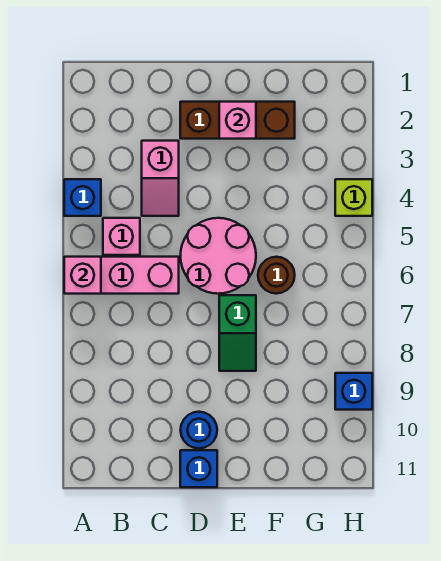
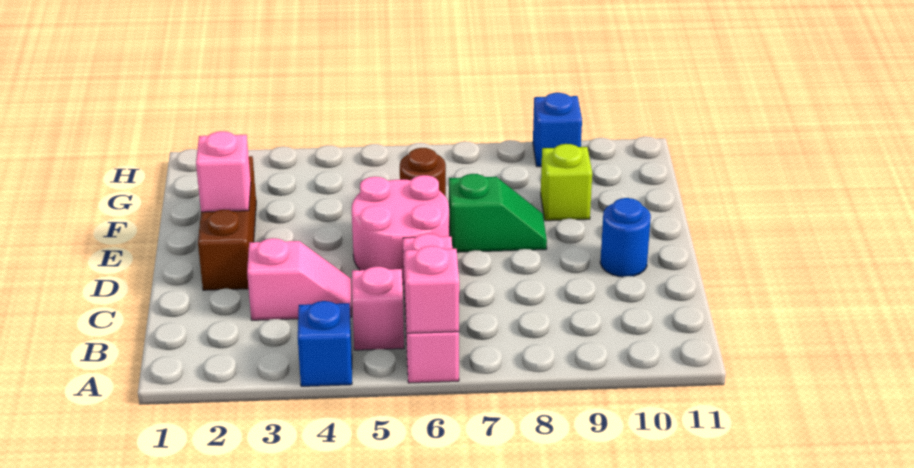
blue 1x1 brick [180,450,217,487] -> none
lime 1x1 brick [335,179,372,216] -> lime 1x1 brick moved to [541,144,592,221]

